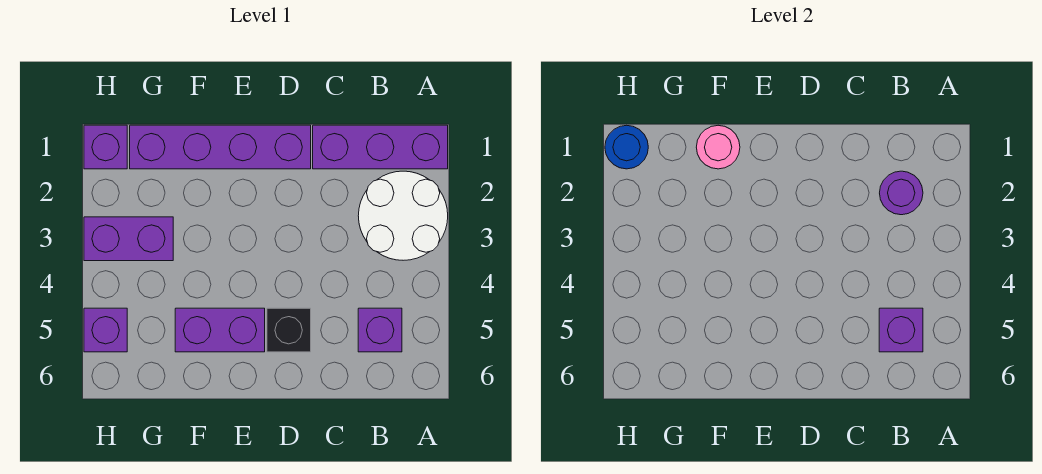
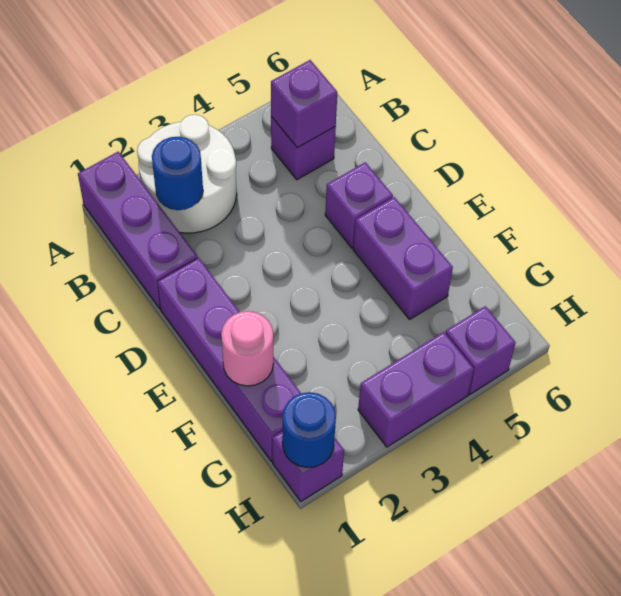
purple 1x1 round brick [880,171,923,215] -> blue 1x1 round brick [152,137,203,210]
black 1x1 brick [267,308,311,352] -> purple 1x1 brick [325,162,393,248]
purple 1x2 brick [84,217,173,261] -> purple 1x2 brick turned to [358,332,474,447]

